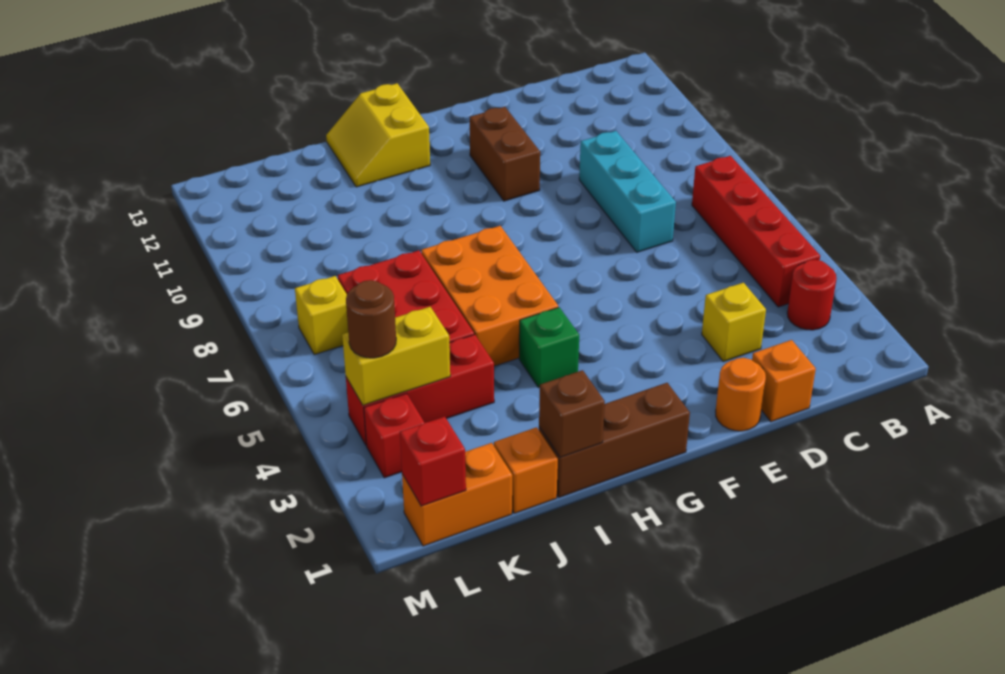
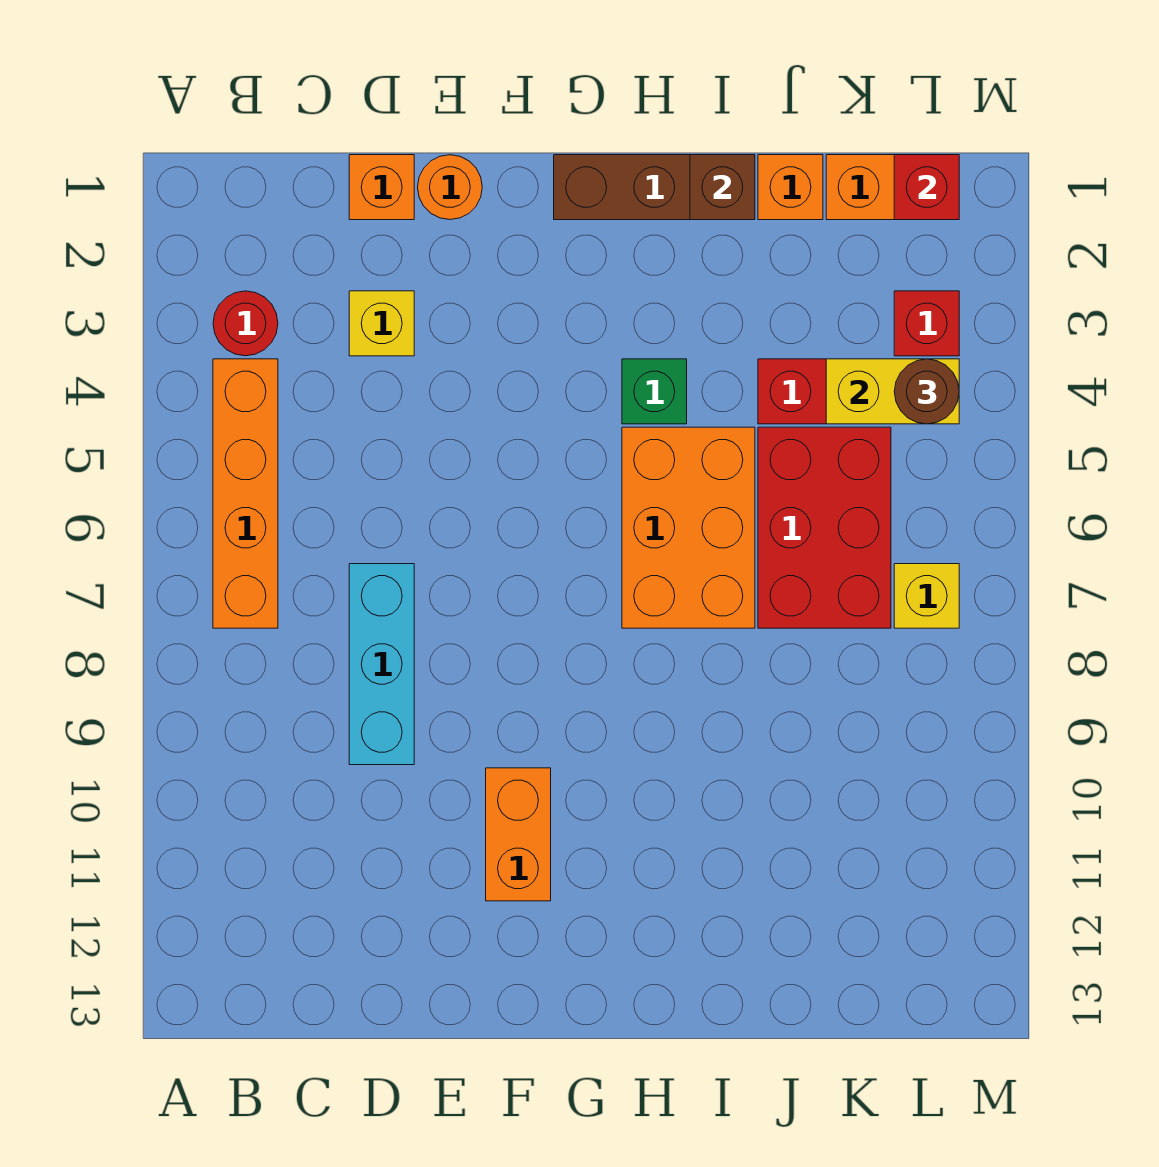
red 1x4 brick [692,156,820,307] -> orange 1x4 brick [213,359,278,628]
brown 1x2 brick [470,107,540,201] -> orange 1x2 brick [486,768,551,901]
yellow 2x2 slope [326,83,430,187] -> none

